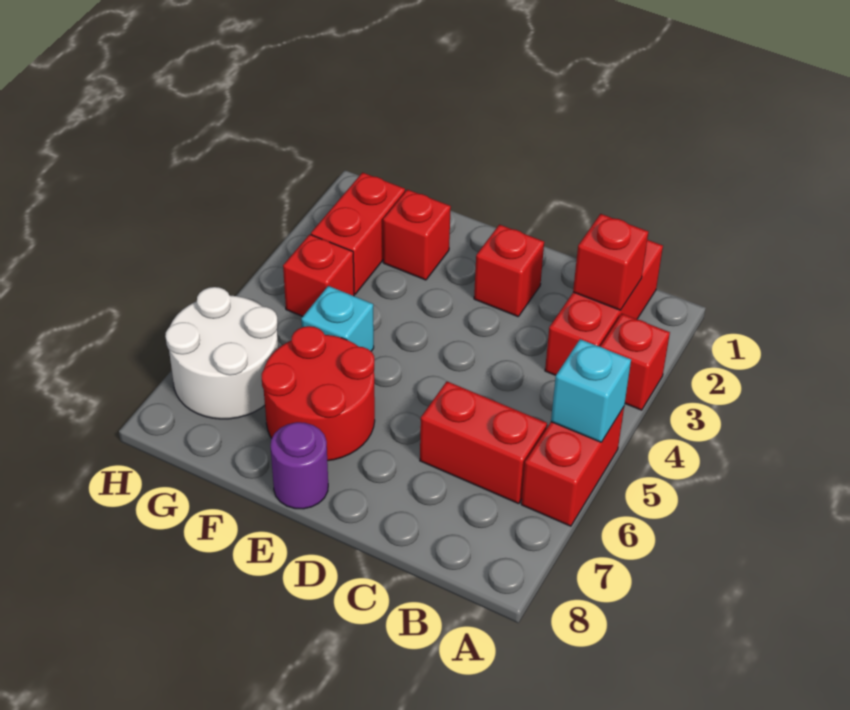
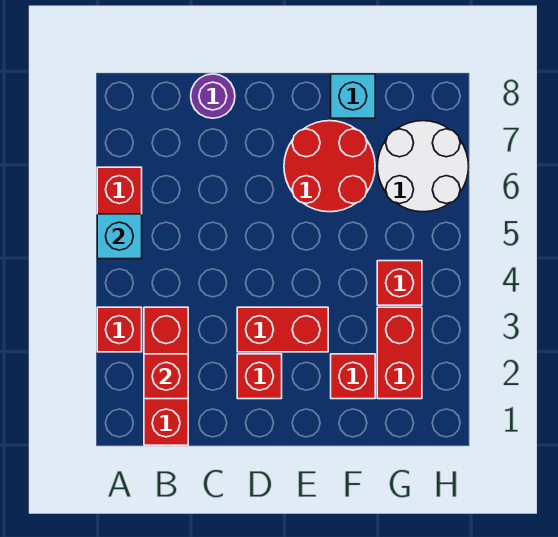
red 1x2 brick [420,381,547,504] -> red 1x2 brick moved to [237,307,328,352]
purple 1x1 round brick [270,422,328,509] -> purple 1x1 round brick moved to [191,74,235,118]
cyan 1x1 brick [301,286,374,351] -> cyan 1x1 brick moved to [331,74,375,118]

